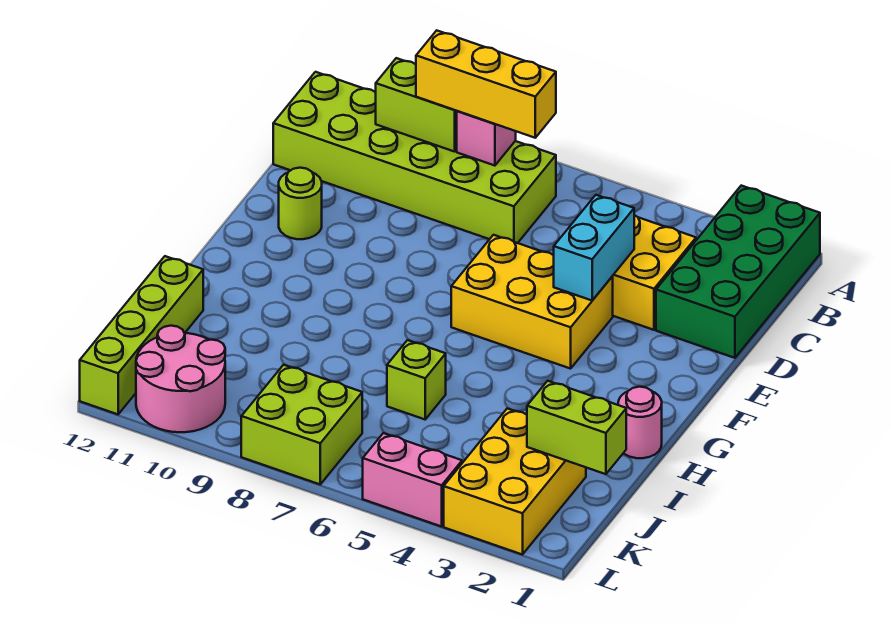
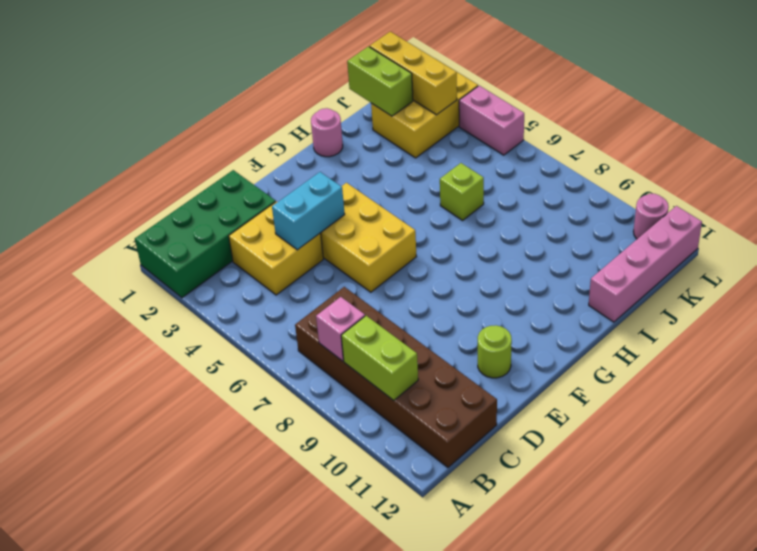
lime 2x6 brick [273,72,556,243] -> brown 2x6 brick [295,287,497,468]
yellow 1x3 brick [416,30,556,138] -> yellow 1x3 brick moved to [370,32,457,115]
lime 1x4 brick [80,256,203,414] -> pink 1x4 brick [589,206,702,322]
lime 2x2 brick [241,365,362,484] -> none
pink 2x2 round brick [136,326,225,432] -> pink 1x1 round brick [634,194,669,239]

